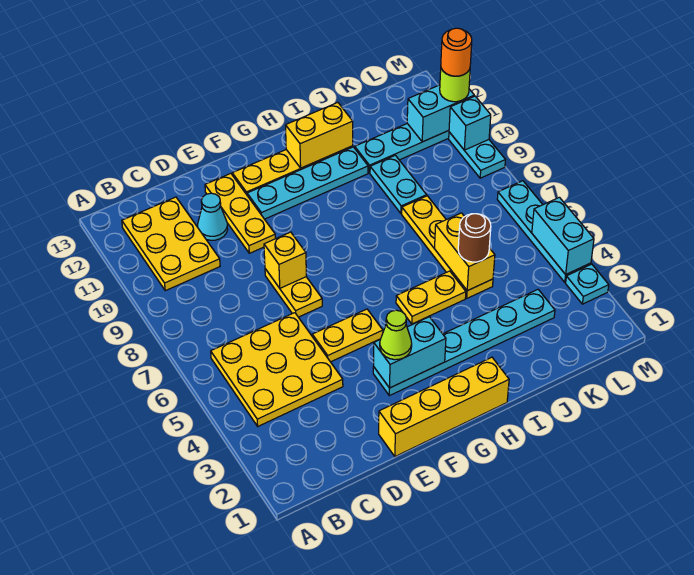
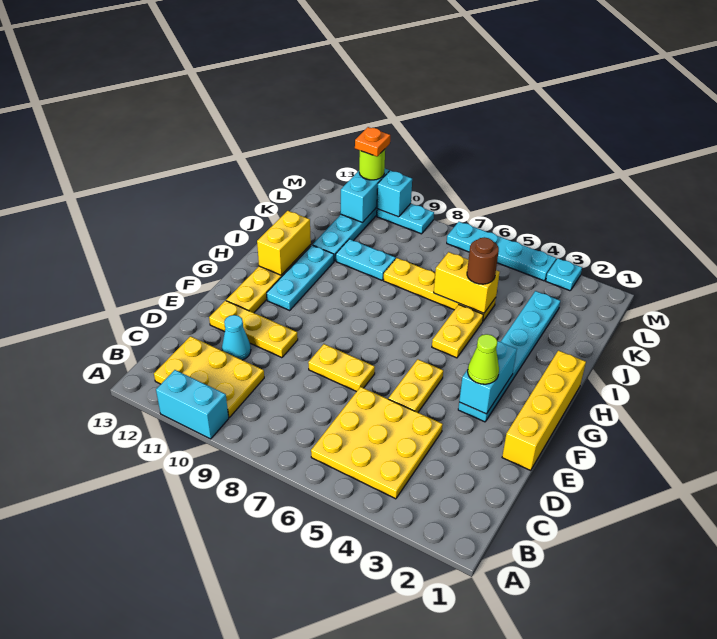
yellow 1x1 brick [264,232,306,288] -> none
cyan 1x4 plate [247,147,368,219] -> cyan 1x3 plate [267,245,334,310]
cyan 1x2 brick [532,197,594,274] -> cyan 1x2 brick moved to [156,370,229,439]
orange 1x1 round brick [441,28,472,76] -> orange 1x1 plate [355,127,390,156]

